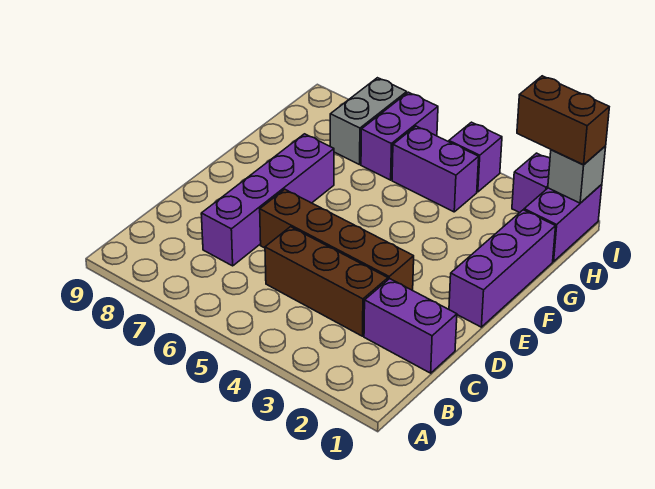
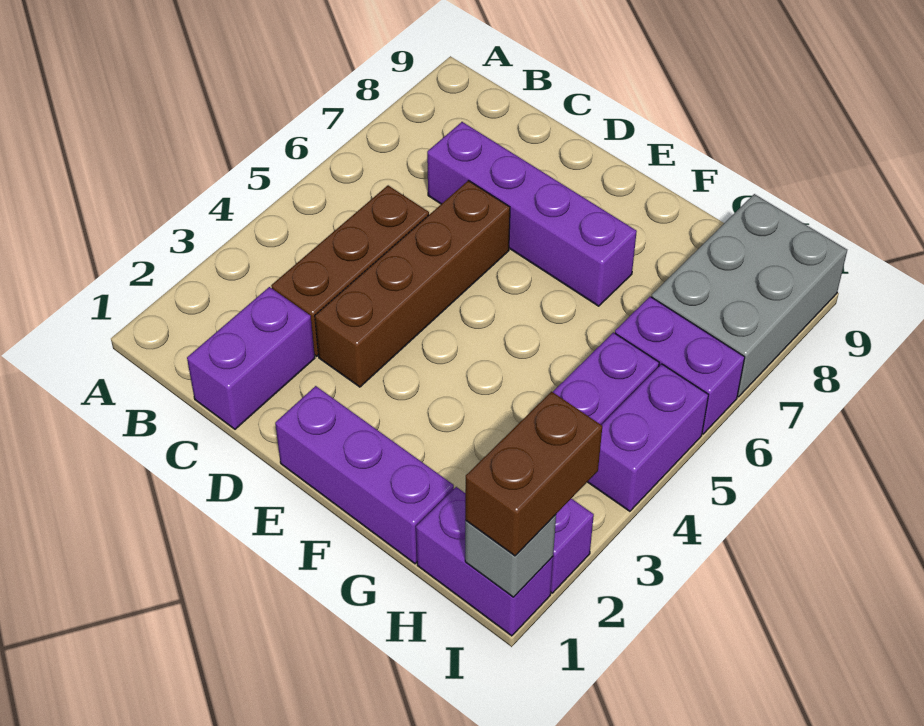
grey 1x2 brick [330,78,407,165] -> grey 2x3 brick [651,194,847,397]
purple 1x1 brick [449,122,502,192] -> purple 1x2 brick [588,364,708,511]

